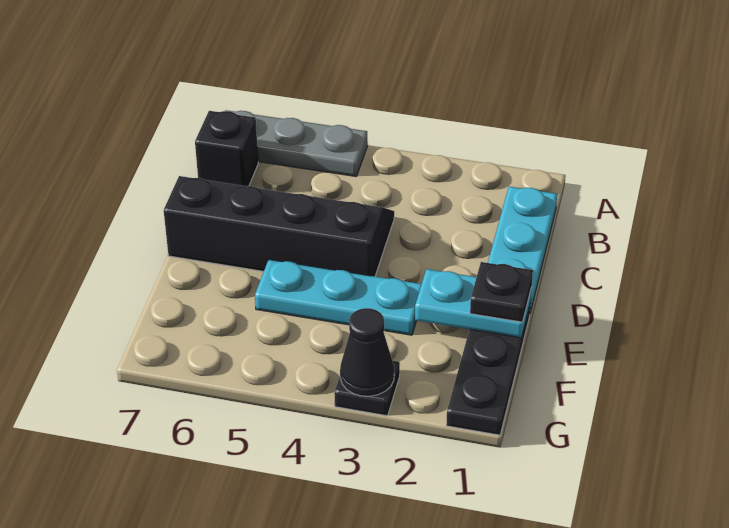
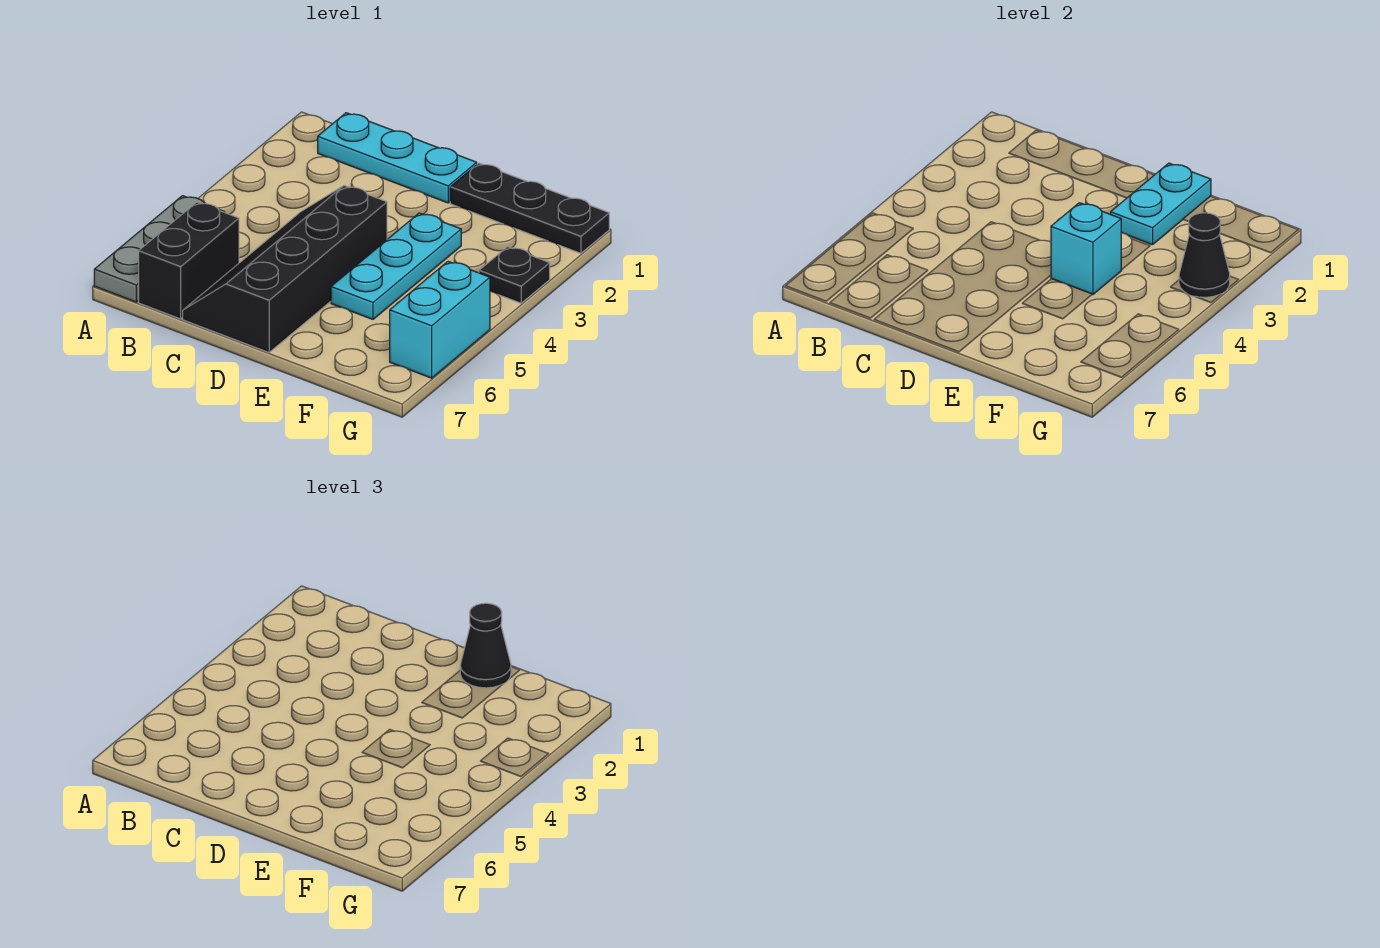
black 1x1 brick [195,111,258,186] -> black 1x2 brick [139,202,239,319]
black 1x1 plate [470,262,533,322] -> black 1x1 cone [460,603,511,688]
none -> cyan 1x1 brick [1051,203,1121,295]
none -> cyan 1x2 brick [390,261,490,378]

